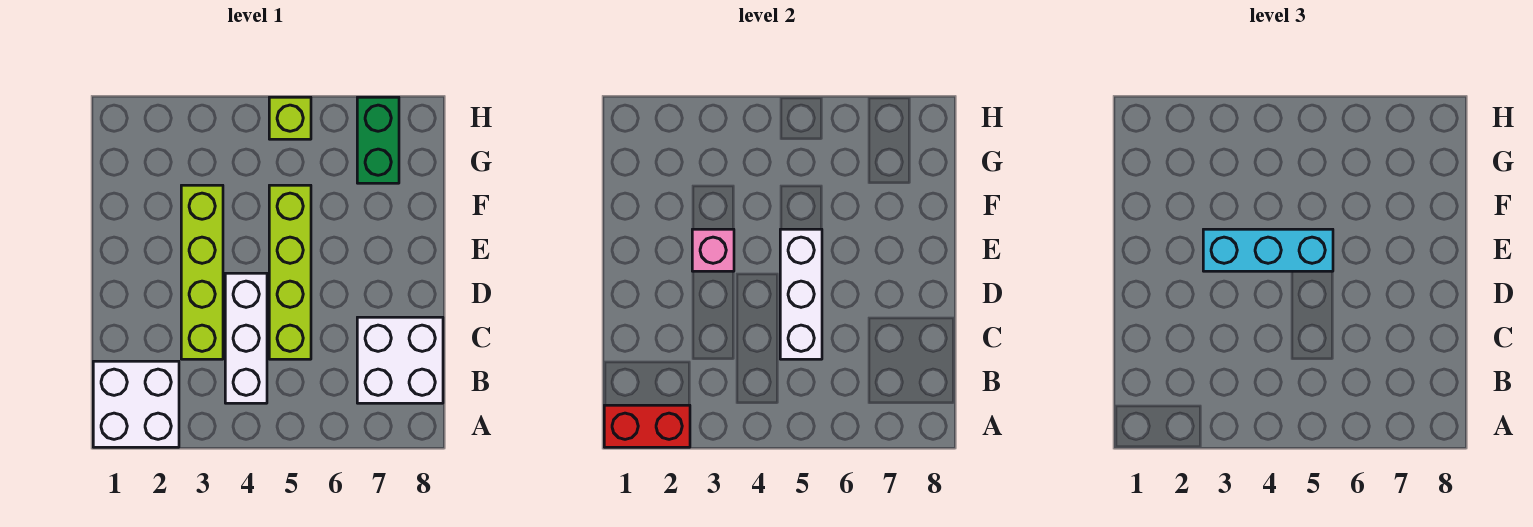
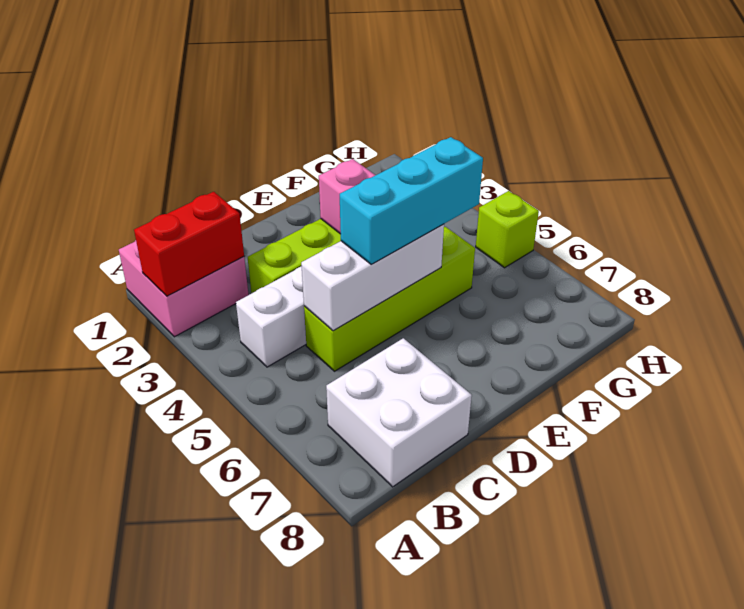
white 2x2 brick [93,361,179,447] -> pink 2x2 brick [119,240,249,337]
red 1x2 brick [604,405,690,447] -> red 1x2 brick turned to [134,192,244,296]
cyan 1x3 brick [1203,229,1333,271] -> cyan 1x3 brick turned to [340,137,483,264]
green 1x2 brick [357,97,399,183] -> none

